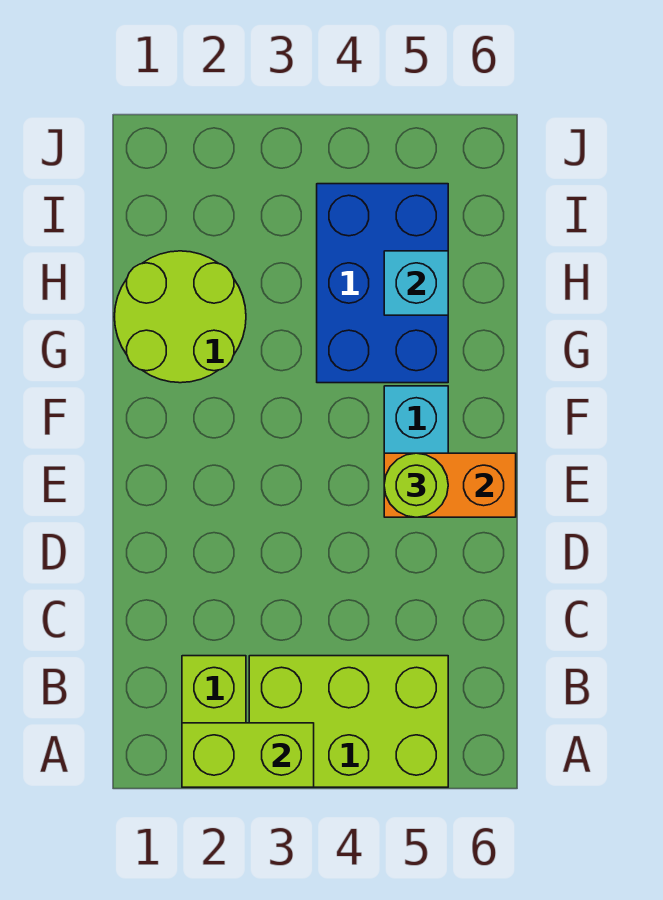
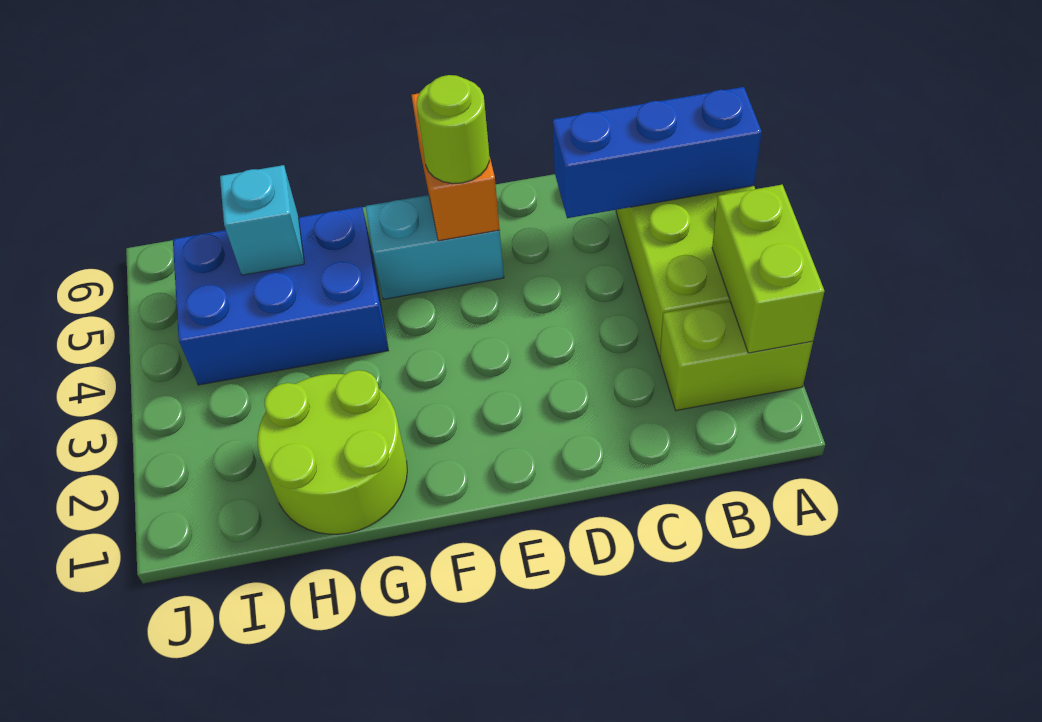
none -> blue 1x3 brick [553,87,762,218]

